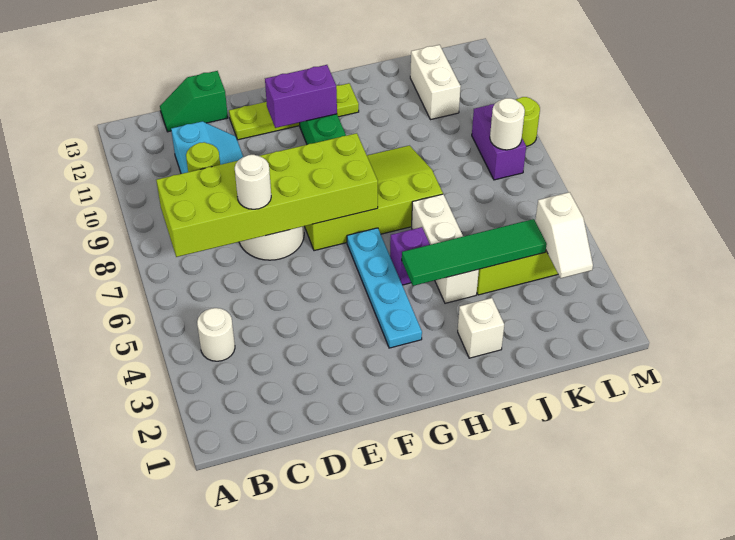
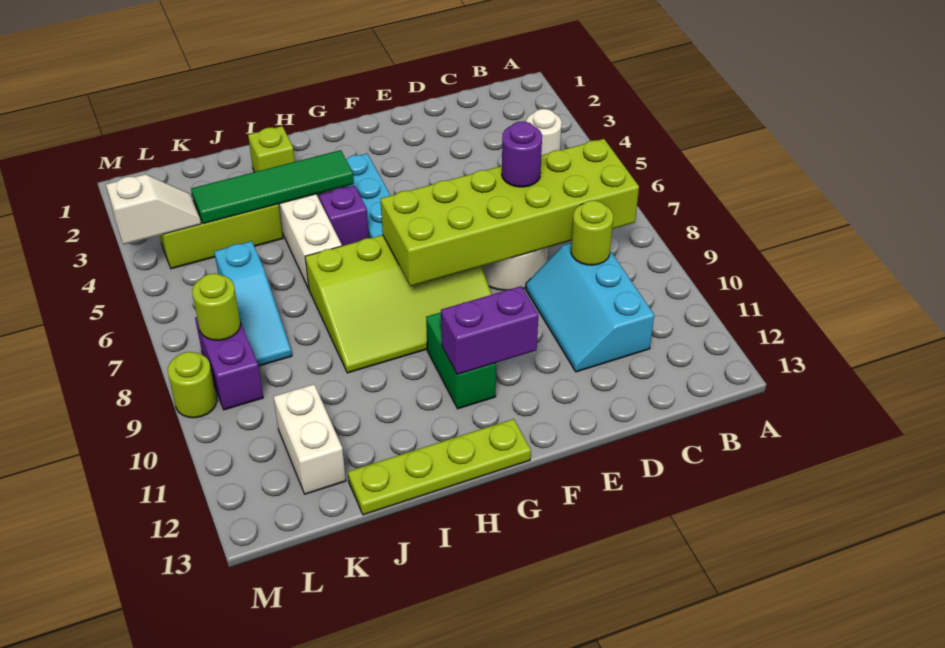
green 1x2 slope [160,71,228,132] -> none
white 1x1 round brick [235,155,271,209] -> purple 1x1 round brick [502,121,542,187]
lime 1x4 plate [229,83,359,140] -> lime 1x4 plate moved to [348,419,531,515]
white 1x1 brick [458,298,504,358] -> lime 1x1 brick [248,126,295,172]
none -> cyan 1x3 slope [214,241,292,366]
white 1x2 slope [535,192,593,278] -> white 1x2 slope turned to [106,174,201,245]
white 1x1 round brick [490,98,525,150] -> lime 1x1 round brick [192,273,241,340]

